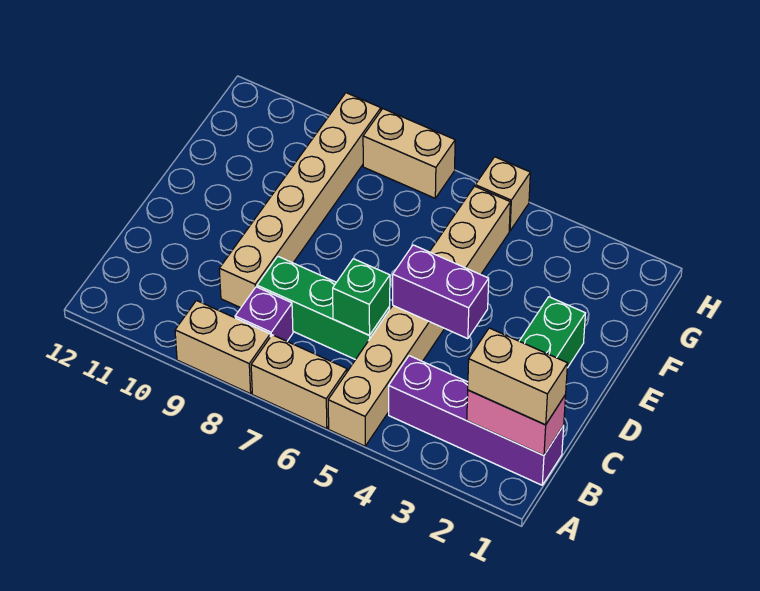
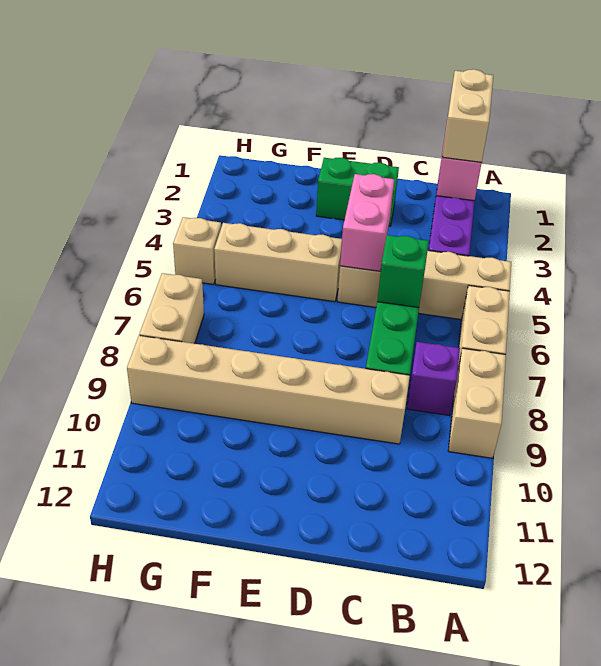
purple 1x2 brick [393,245,489,339] -> pink 1x2 brick [340,174,394,271]

